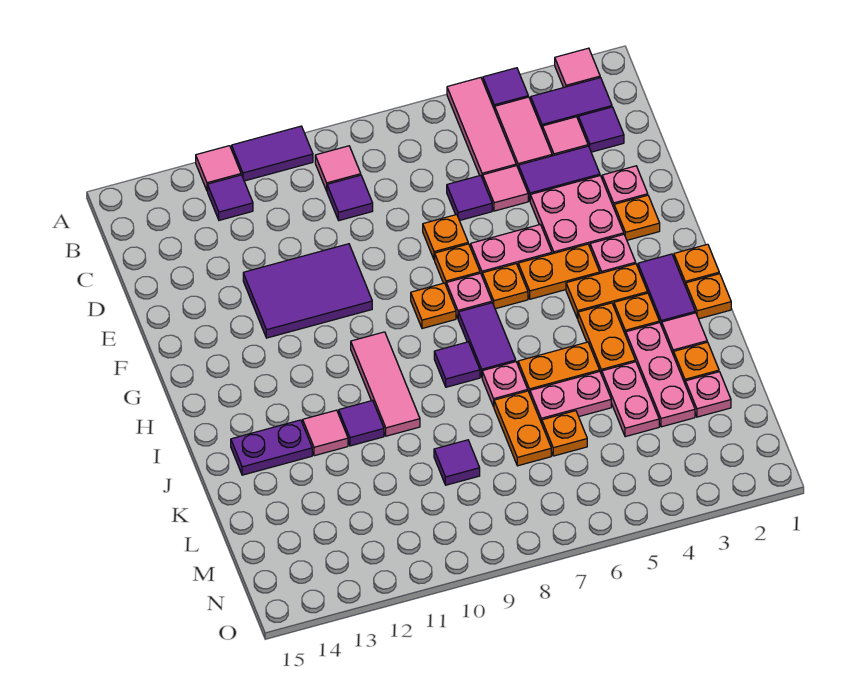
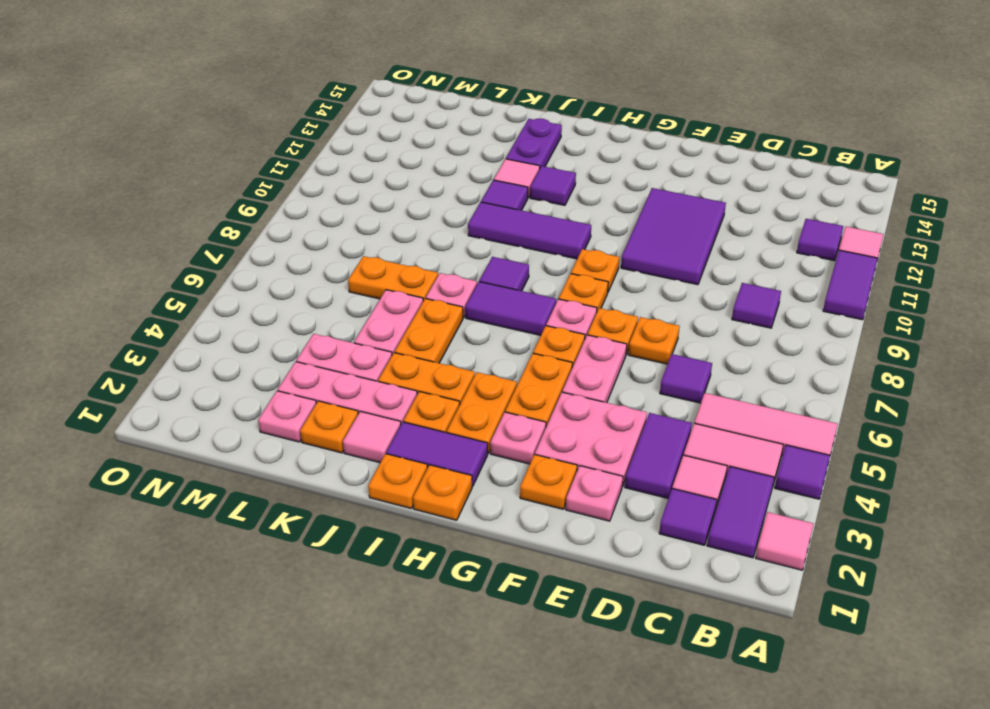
pink 1x1 tile [315,146,361,191] -> none
pink 1x1 tile [483,166,528,211] -> none
pink 1x3 tile [351,332,420,436] -> purple 1x3 tile [468,202,591,259]
orange 1x1 plate [542,411,587,456] -> orange 1x1 plate moved to [571,249,619,292]
purple 1x1 tile [434,440,480,485] -> purple 1x1 tile moved to [530,166,576,205]

